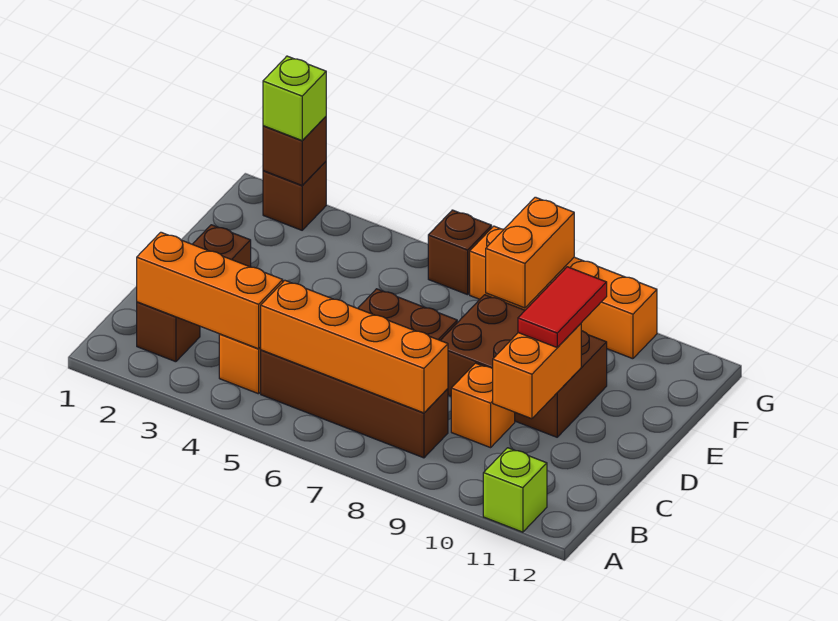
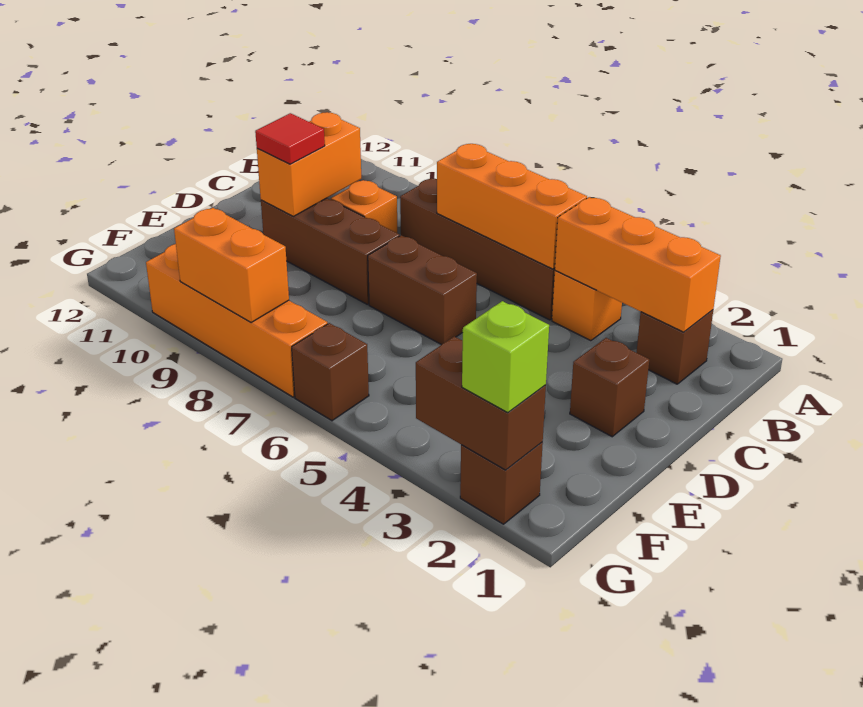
lime 1x1 brick [483,448,547,532] -> none
orange 1x4 brick [261,280,448,413] -> orange 1x3 brick [437,144,587,269]
brown 2x3 brick [440,295,607,437] -> brown 1x3 brick [261,198,400,304]
red 1x2 tile [518,267,607,347] -> red 1x1 tile [255,113,325,164]
orange 1x2 brick [486,197,574,308] -> orange 1x2 brick turned to [174,208,289,323]
brown 1x1 brick [263,117,326,185] -> brown 1x2 brick [416,336,546,470]

